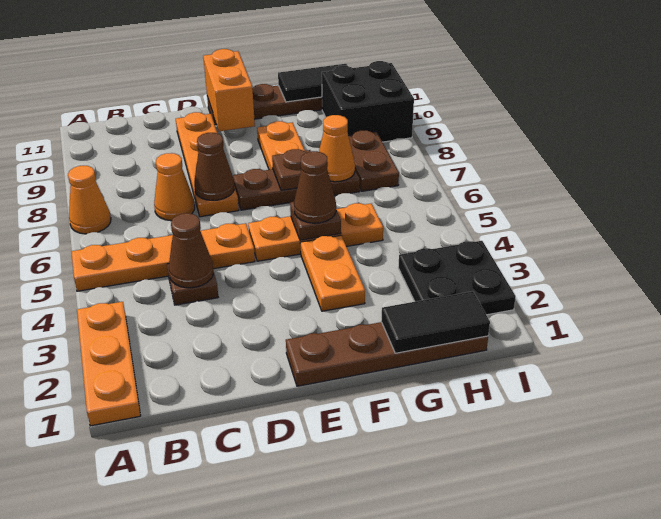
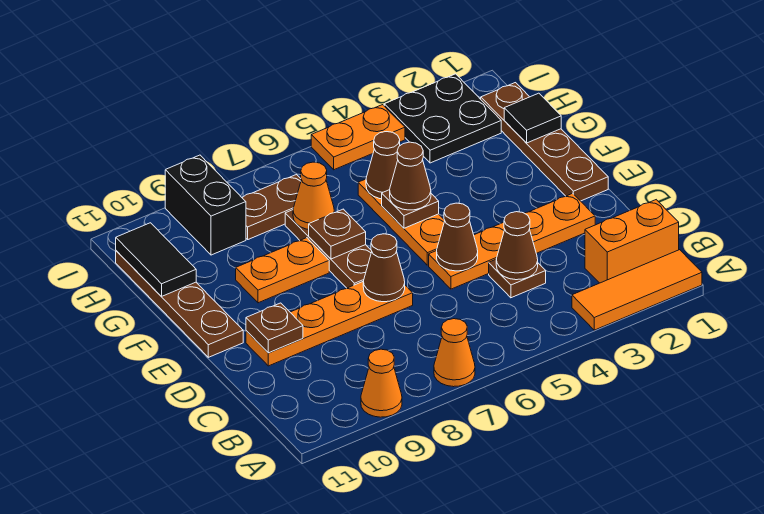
orange 1x3 plate [77,302,141,426] -> orange 1x3 tile [572,250,702,330]
orange 1x4 plate [71,223,255,291] -> orange 1x4 plate turned to [429,193,595,289]
orange 1x1 cone [154,153,195,221] -> orange 1x1 cone moved to [361,349,402,417]
none -> brown 1x1 cone [437,203,478,271]
none -> brown 1x1 plate [246,303,303,353]
orange 1x2 brick [203,49,255,131] -> orange 1x2 brick moved to [585,200,679,283]
orange 1x2 plate [300,235,365,311] -> orange 1x2 plate moved to [311,105,405,170]
black 1x2 tile [381,291,490,353] -> black 1x1 tile [504,93,561,143]
none -> brown 1x1 cone [366,132,400,199]
black 2x2 brick [322,61,414,142] -> black 1x2 brick [165,155,246,255]

